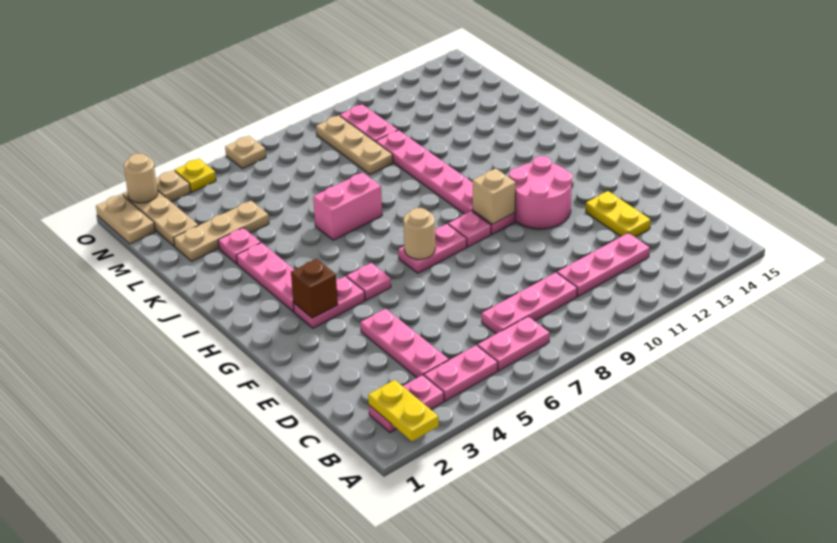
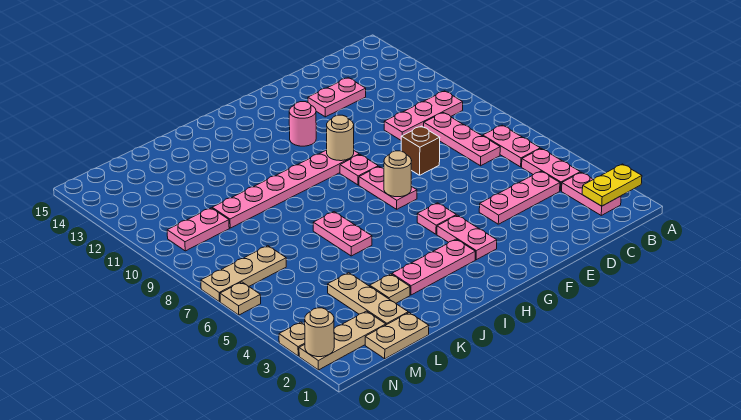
pink 1x3 plate [557,233,650,297] -> pink 1x3 plate turned to [384,91,463,140]
yellow 1x2 plate [586,191,650,237] -> pink 1x2 plate [308,78,366,117]
pink 2x2 round brick [509,156,573,229] -> pink 1x1 round brick [289,102,316,146]
brown 1x1 brick [291,259,338,318] -> brown 1x1 brick moved to [401,126,440,175]
tan 1x1 brick [473,169,516,224] -> tan 1x1 round brick [327,115,354,161]
pink 1x2 brick [313,172,382,240] -> pink 1x2 plate [313,212,372,256]
pink 1x1 plate [218,228,261,264] -> tan 1x1 plate [370,274,410,303]
tan 1x3 plate [316,115,393,175] -> tan 1x3 plate moved to [201,246,286,302]
tan 1x2 plate [96,194,155,244] -> tan 1x2 plate moved to [365,313,429,359]
yellow 1x1 plate [175,159,216,192] -> none

